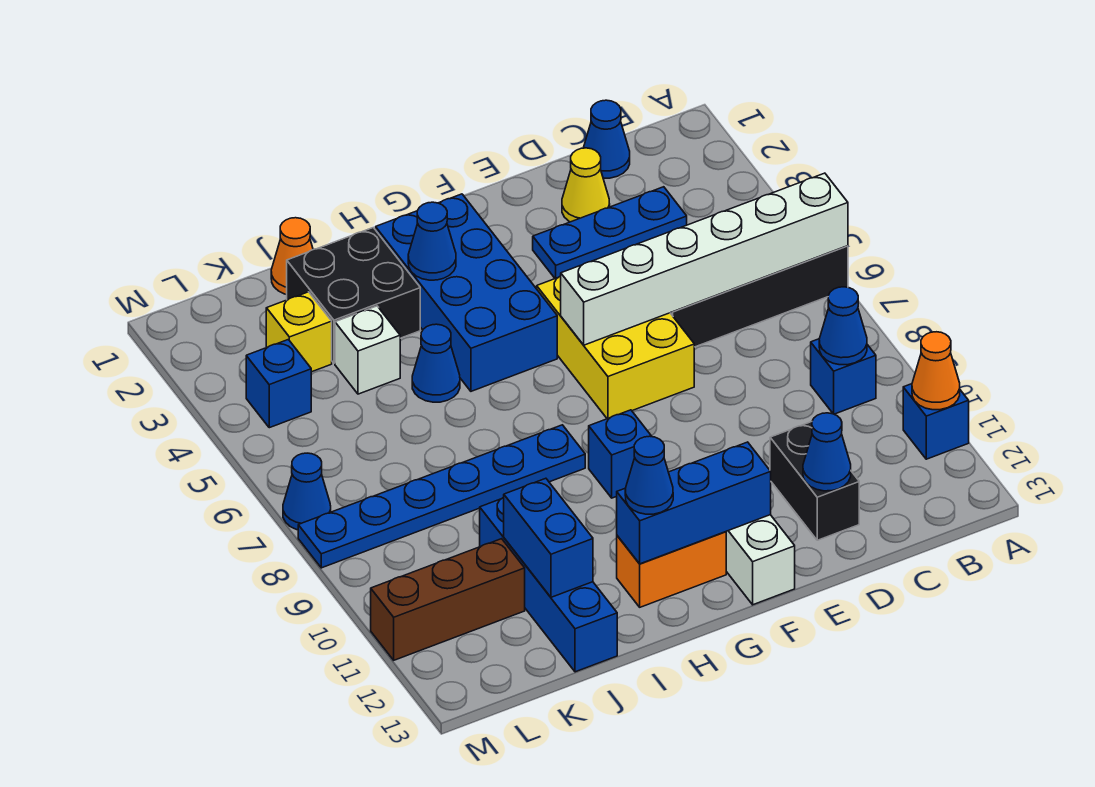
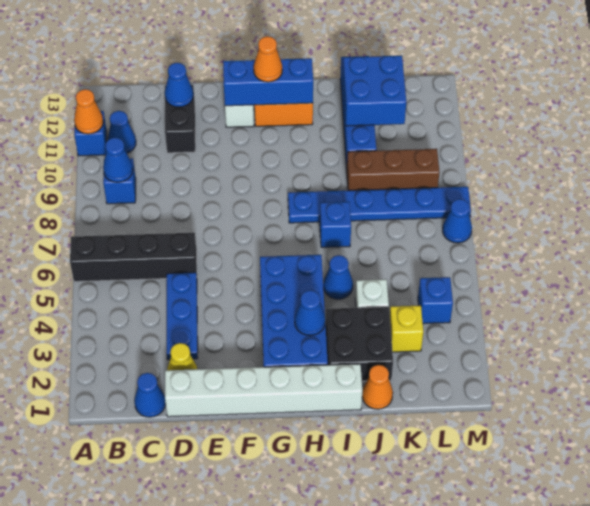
white 1x6 brick [561,173,848,345] -> white 1x6 brick moved to [165,364,362,417]
blue 1x3 plate [533,187,687,278] -> blue 1x3 plate turned to [167,272,198,360]
yellow 2x3 brick [537,276,694,419] -> none
blue 1x1 brick [589,410,652,498] -> blue 1x1 brick moved to [320,202,351,247]
none -> orange 1x1 cone [254,36,282,82]
blue 1x1 cone [625,436,673,514] -> blue 1x1 cone moved to [108,111,136,153]
blue 1x2 brick [504,478,593,597] -> blue 2x2 brick [343,56,406,126]
brown 1x3 brick [371,539,525,660] -> brown 1x3 brick moved to [347,149,440,190]

